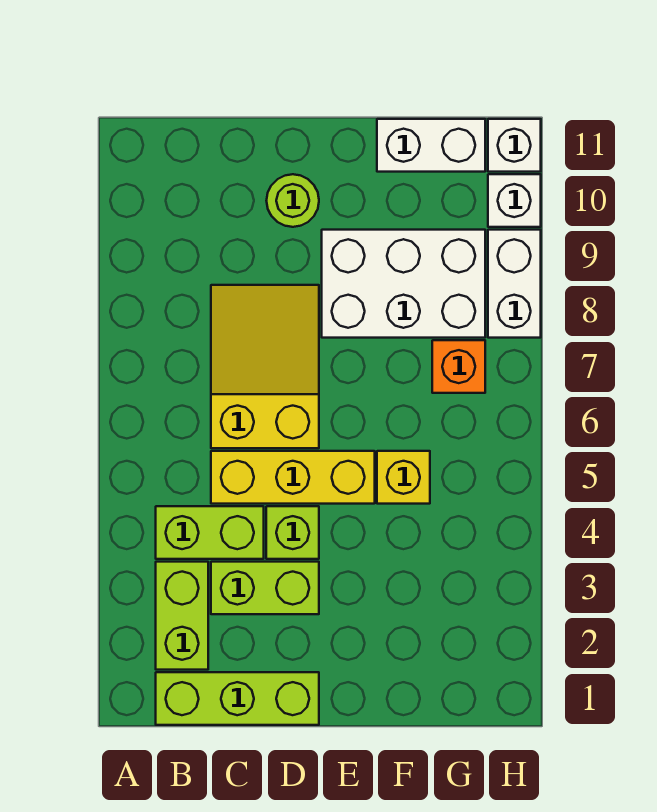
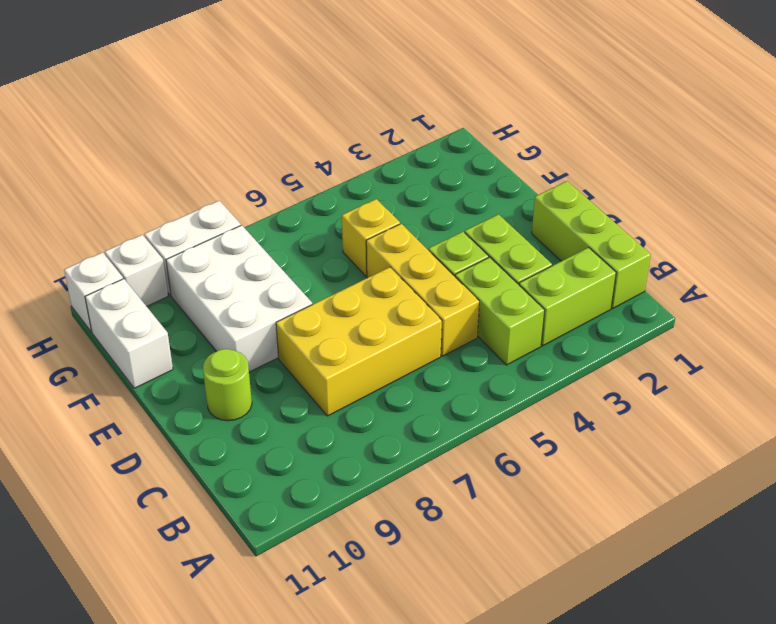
yellow 2x3 slope [211,285,319,448] -> yellow 2x3 brick [276,267,442,416]
orange 1x1 brick [432,340,485,393] -> none

